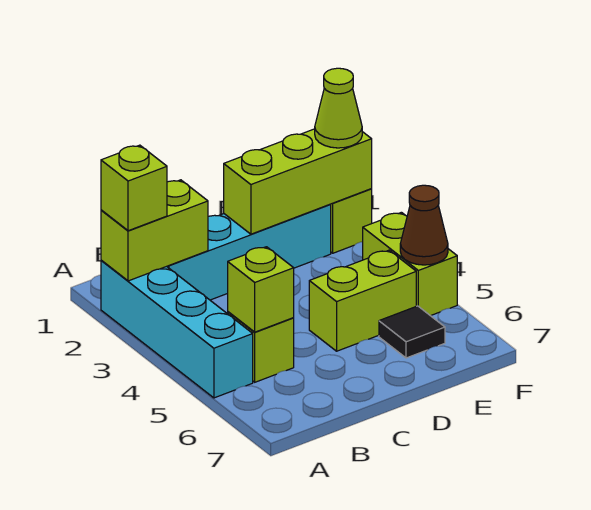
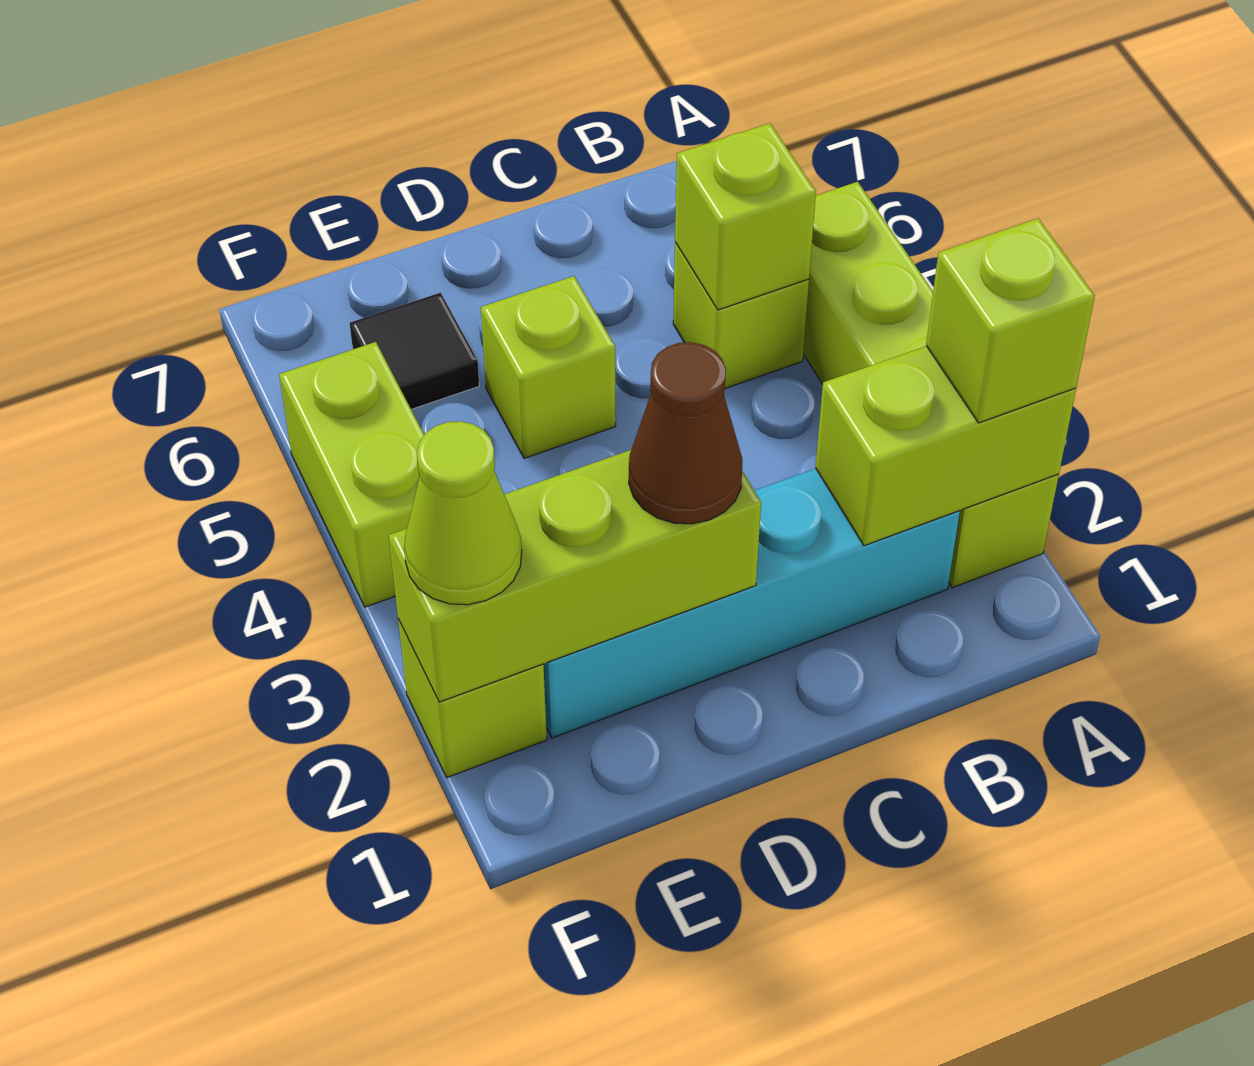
cyan 1x4 brick [101,260,253,398] -> lime 1x4 brick [803,182,1059,588]
lime 1x2 brick [309,250,416,351] -> lime 1x1 brick [481,276,616,458]
brown 1x1 cone [400,185,448,265] -> brown 1x1 cone moved to [629,342,742,524]

